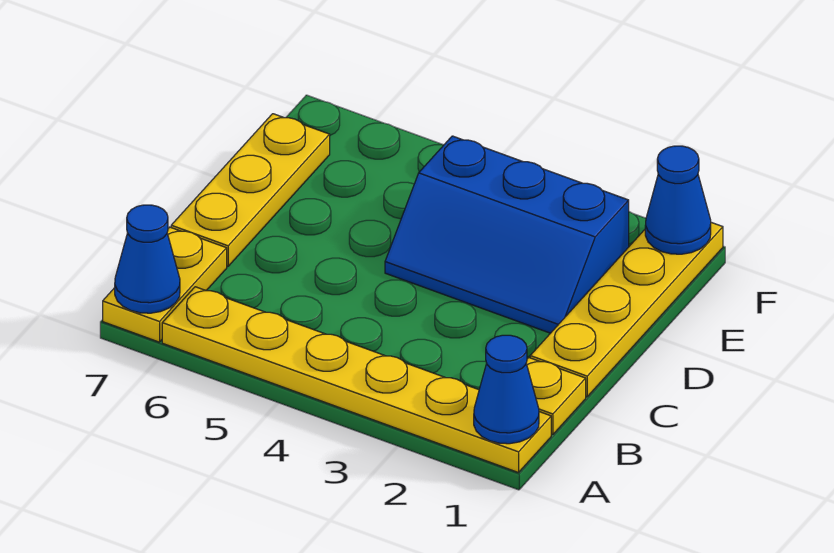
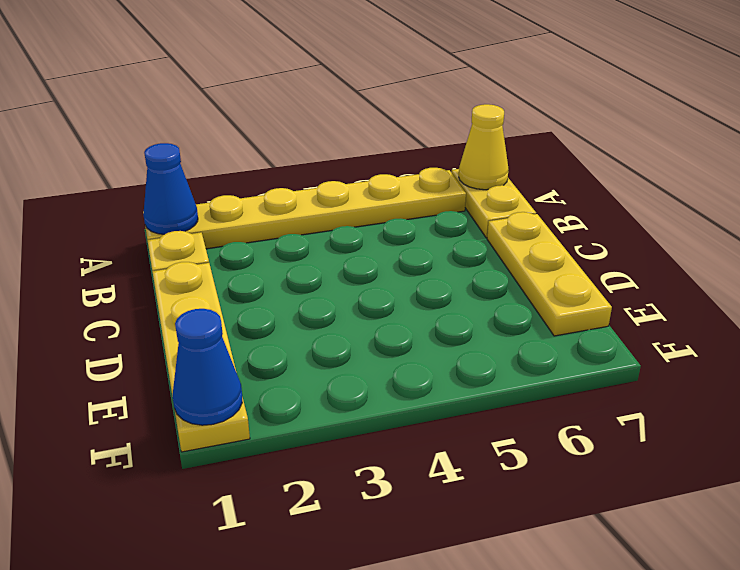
blue 1x1 cone [115,205,180,313] -> yellow 1x1 cone [459,104,509,190]
blue 2x3 slope [385,136,629,333] -> none

